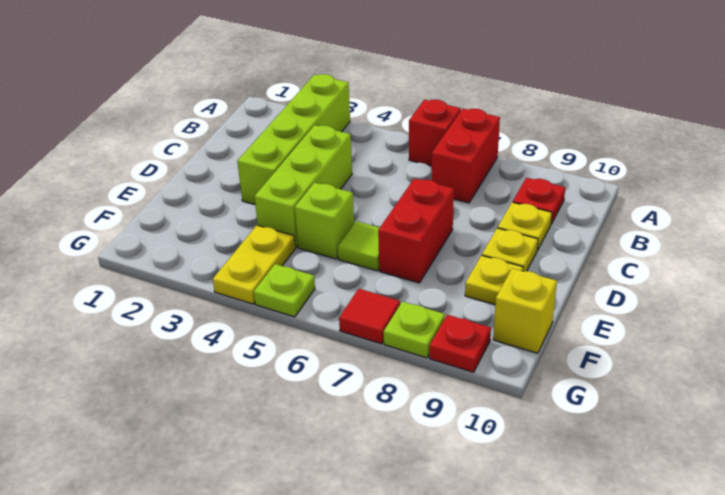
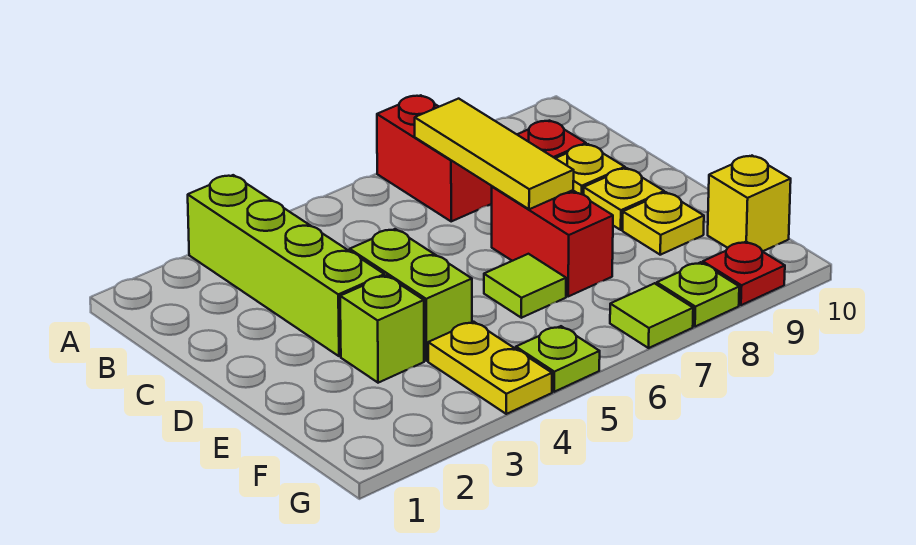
red 1x1 brick [409,100,461,166] -> none
none -> yellow 1x3 tile [415,99,574,209]
lime 1x3 brick [255,125,352,248] -> lime 1x2 brick [350,229,472,361]
lime 1x1 brick [295,182,354,259] -> lime 1x1 brick moved to [340,275,424,383]
red 1x1 tile [339,289,400,344] -> lime 1x1 tile [610,283,693,348]

